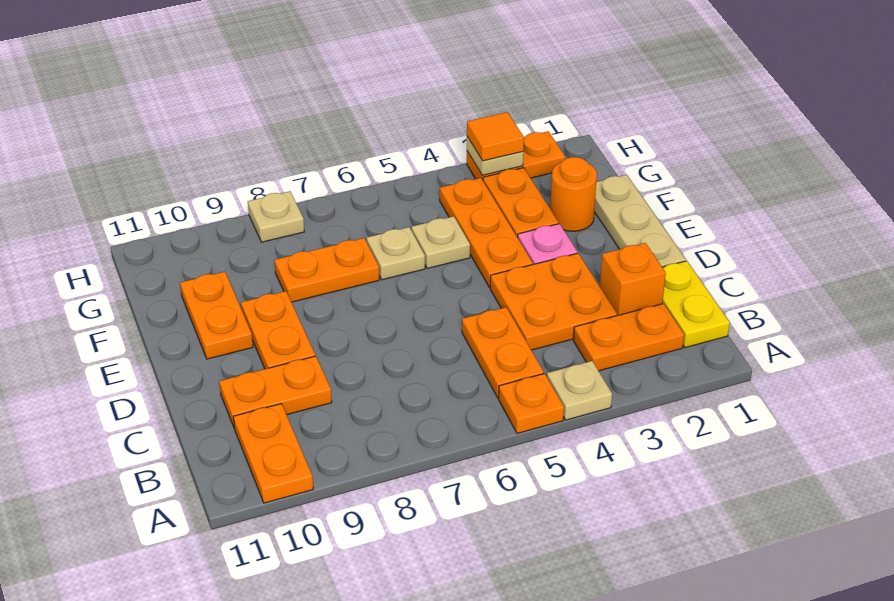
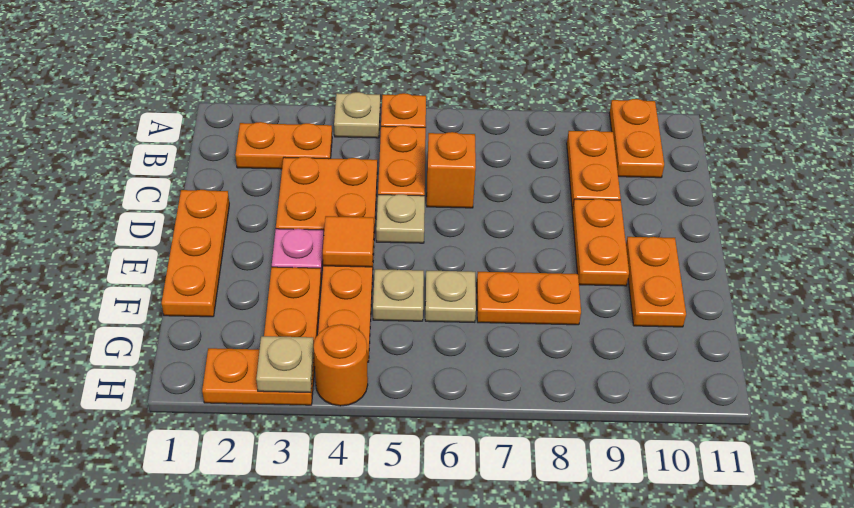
yellow 1x2 plate [662,261,730,348] -> none
orange 1x1 brick [600,243,666,316] -> orange 1x1 brick moved to [427,132,476,208]
orange 1x2 plate [219,356,332,428] -> orange 1x2 plate turned to [567,130,621,210]
tan 1x3 plate [594,175,686,267] -> orange 1x3 plate [161,190,229,317]
orange 1x1 round brick [550,157,597,231] -> orange 1x1 round brick moved to [314,324,368,406]
orange 1x1 tile [467,112,524,161] -> orange 1x1 tile moved to [323,216,374,267]
tan 1x1 plate [248,191,304,242] -> tan 1x1 plate moved to [376,194,425,243]

